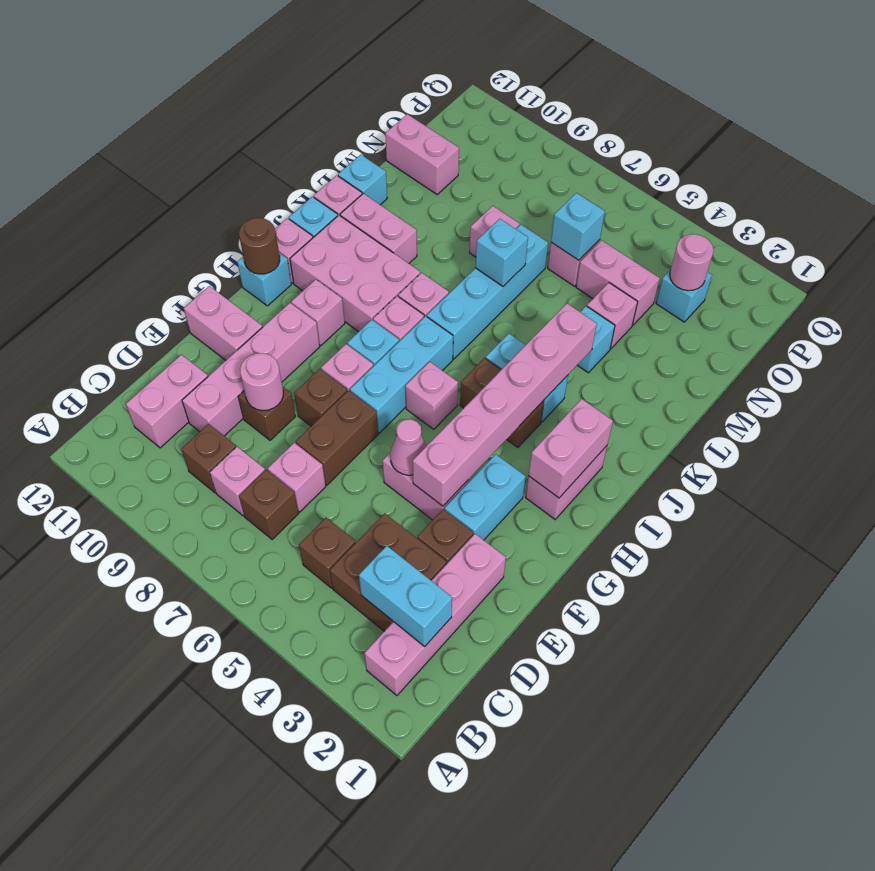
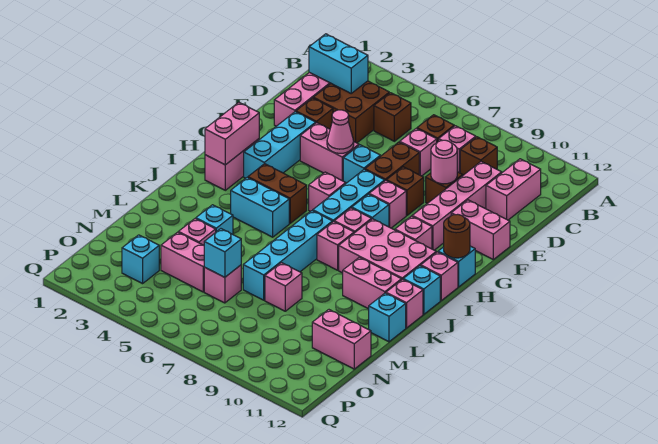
cyan 1x2 brick [444,454,526,540] -> cyan 1x3 brick [244,112,316,178]
pink 1x6 brick [413,303,597,506] -> none
cyan 1x1 brick [475,219,528,286] -> cyan 1x1 brick moved to [343,145,380,183]
pink 1x1 round brick [670,234,713,291] -> none

